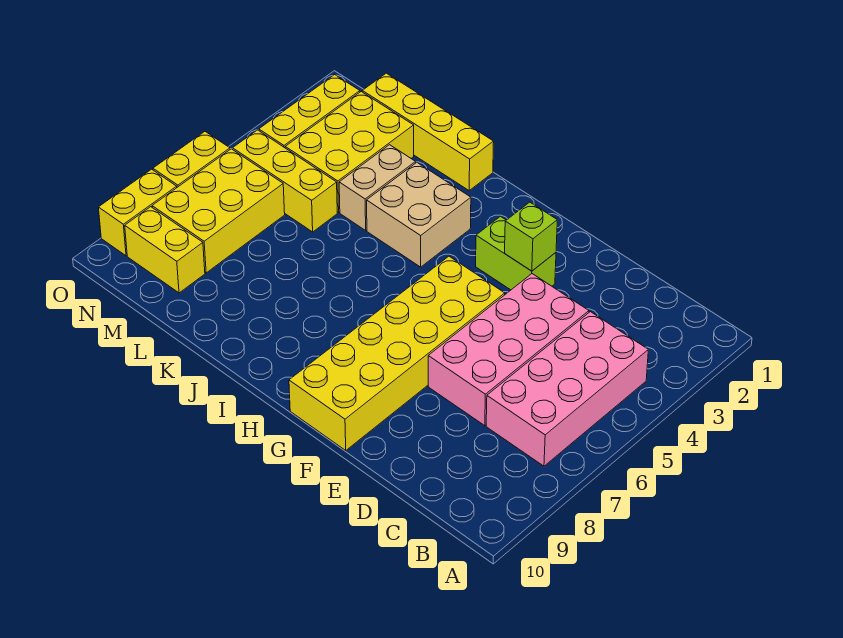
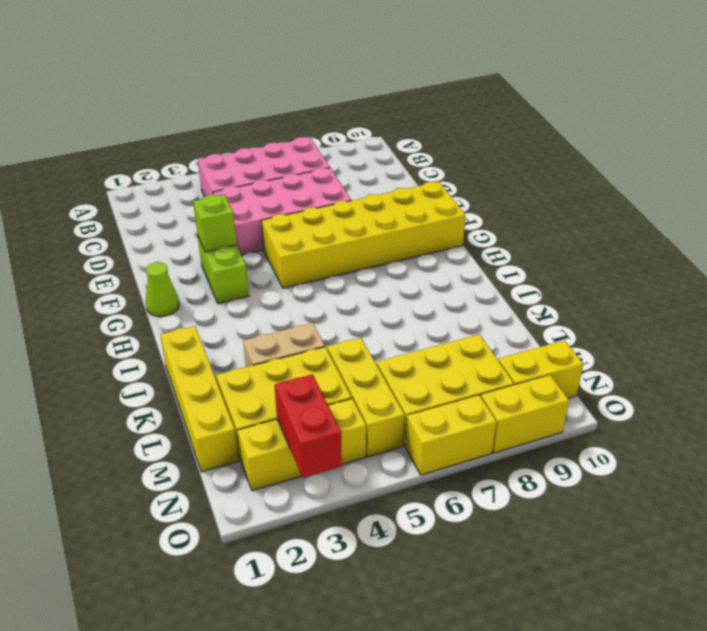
none -> lime 1x1 cone [146,262,179,317]
tan 2x2 brick [367,163,471,267] -> none
yellow 1x2 brick [125,207,205,293] -> yellow 1x2 brick turned to [498,340,583,398]
none -> red 1x2 brick [275,374,342,478]

